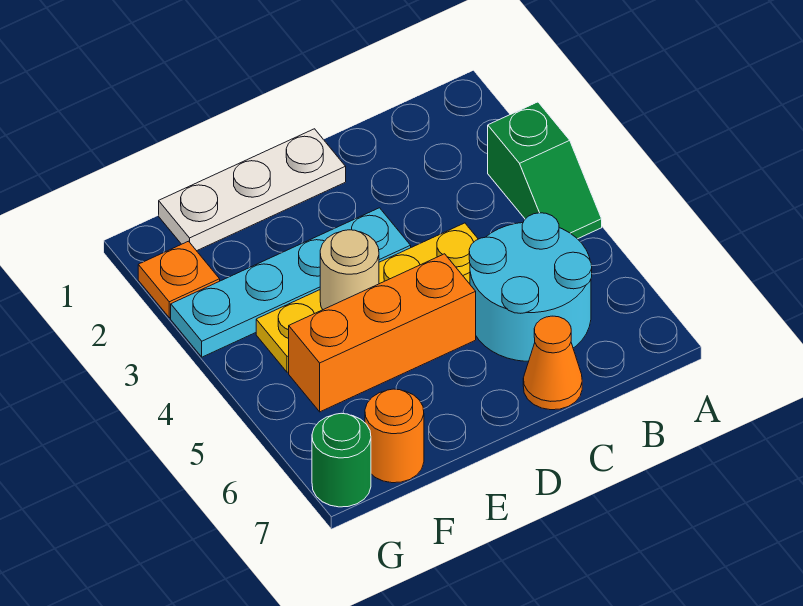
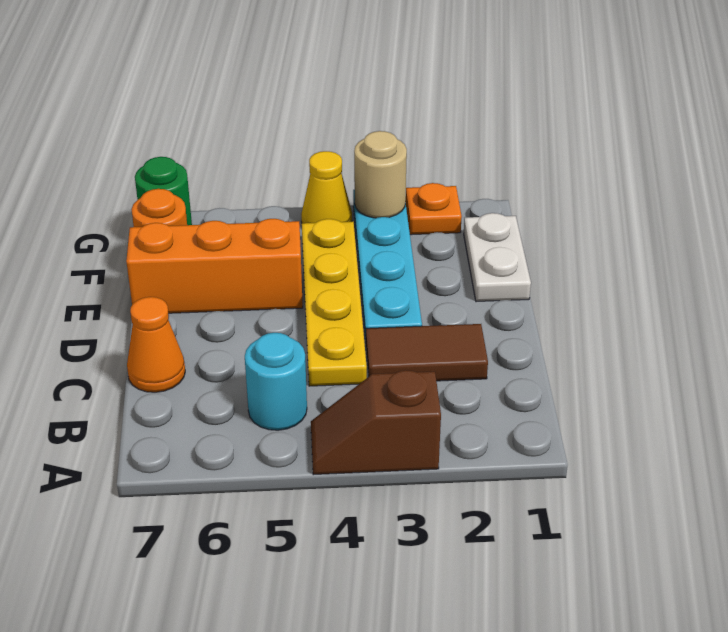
green 1x2 slope [488,102,602,239] -> brown 1x2 slope [311,370,441,475]
cyan 2x2 round brick [469,213,592,361] -> cyan 1x1 round brick [245,333,307,430]
none -> brown 1x2 tile [366,324,488,381]
white 1x3 plate [159,129,346,251] -> white 1x2 plate [464,213,531,302]
orange 1x3 brick [289,254,476,412] -> orange 1x3 brick turned to [126,219,303,313]
tan 1x1 round brick [320,230,379,310] -> tan 1x1 round brick moved to [354,131,407,218]
none -> yellow 1x1 cone [301,151,352,223]

